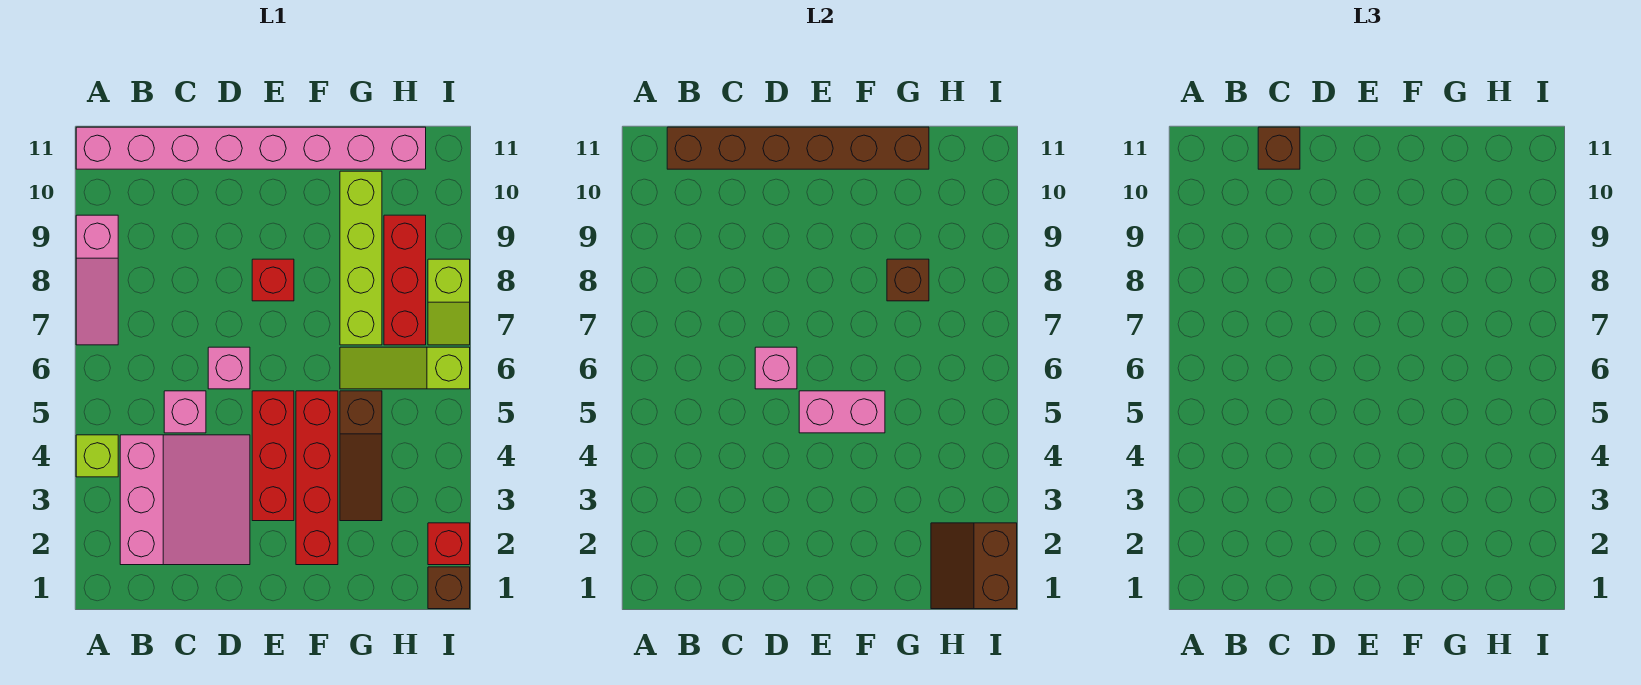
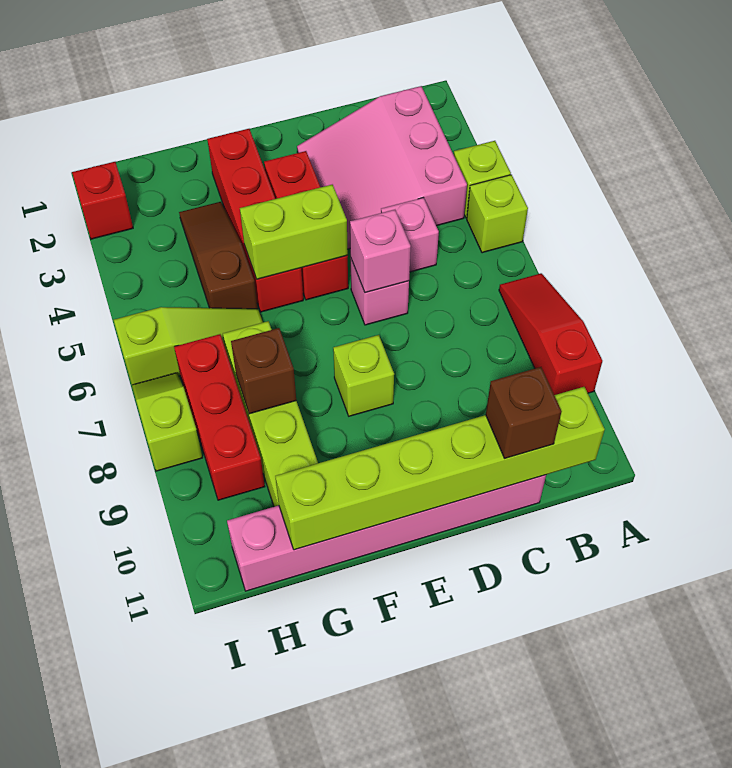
none -> lime 1x1 brick [467,175,528,253]
pink 1x3 slope [76,215,118,345] -> red 1x3 slope [499,273,602,395]
pink 1x8 brick [76,127,426,169] -> pink 1x6 brick [227,475,546,591]
brown 1x6 brick [667,127,929,169] -> lime 1x6 brick [275,387,605,550]
pink 1x2 brick [799,391,885,433] -> lime 1x2 brick [240,185,348,279]
red 1x1 brick [252,259,294,301] -> lime 1x1 brick [333,335,394,416]
brown 2x2 slope [931,523,1017,609] -> none
brown 1x1 brick [428,567,470,609] -> none

